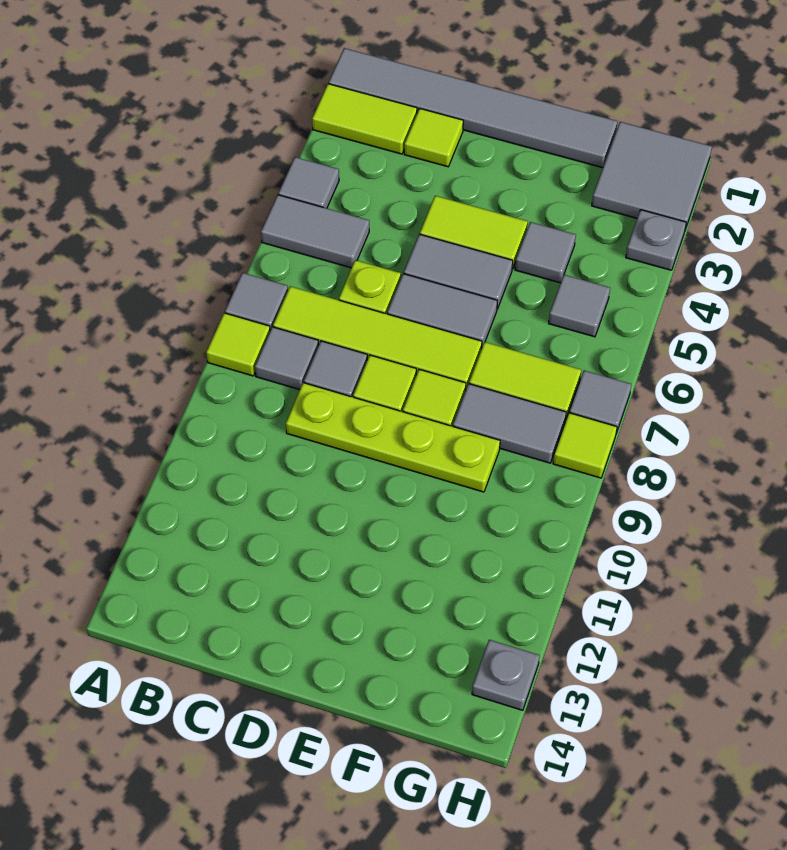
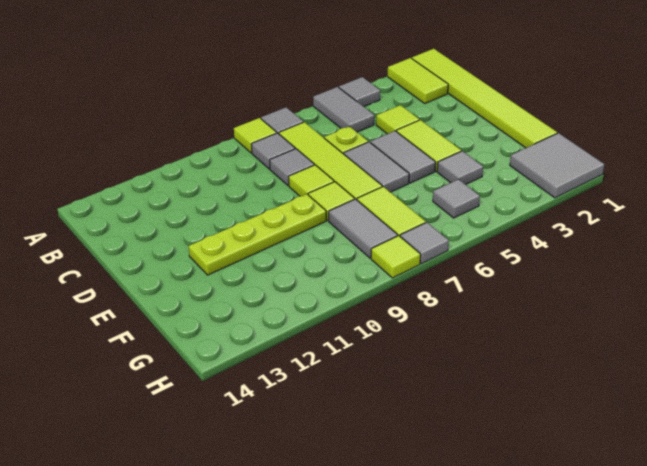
grey 1x6 tile [329,48,617,168] -> lime 1x6 tile [412,49,557,148]
lime 1x1 tile [404,108,463,167] -> lime 1x1 tile moved to [376,105,419,134]
lime 1x4 plate [286,383,500,492] -> lime 1x4 plate turned to [189,194,326,275]
grey 1x1 plate [626,210,686,270] -> none
grey 1x1 plate [472,640,540,710] -> none

